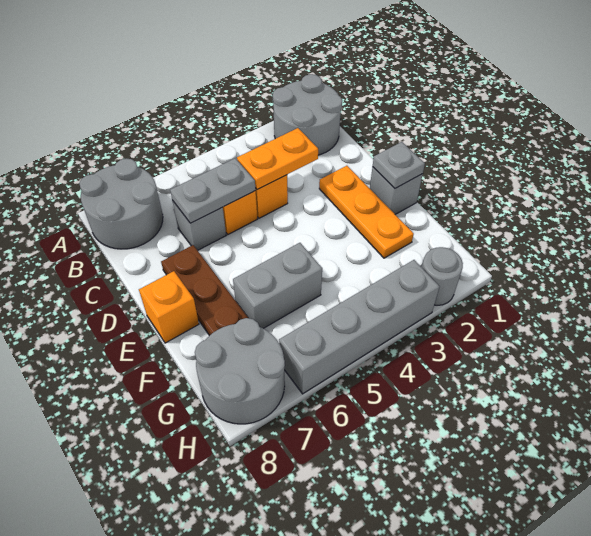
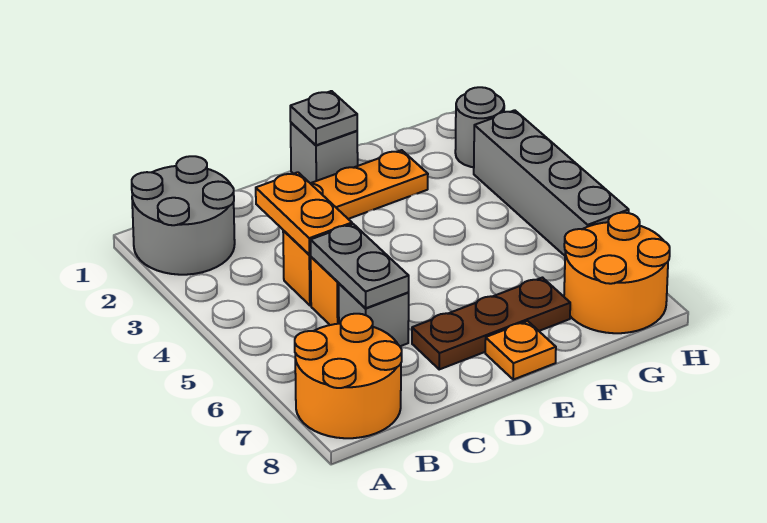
grey 2x2 round brick [79,158,163,249] -> orange 2x2 round brick [295,314,402,438]
orange 1x1 brick [139,271,199,343] -> orange 1x1 plate [485,321,556,380]
grey 1x2 brick [233,243,322,328] -> none
grey 2x2 round brick [195,318,285,424] -> orange 2x2 round brick [564,213,670,333]

